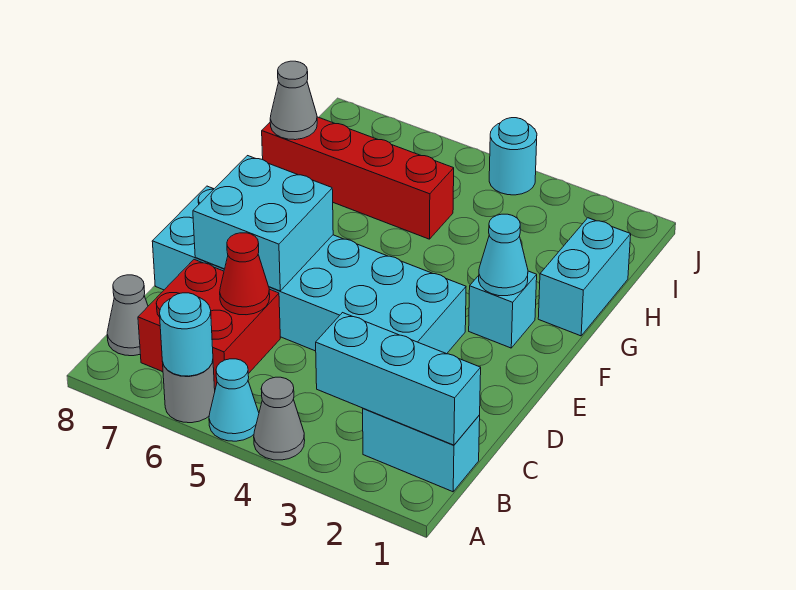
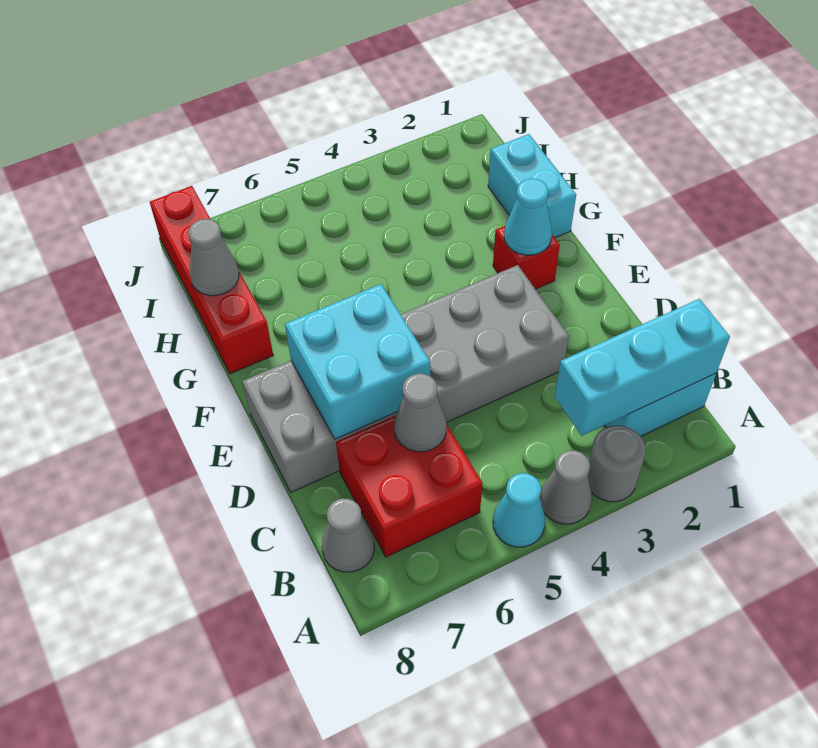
grey 1x1 round brick [163,361,215,423] -> grey 1x1 round brick moved to [588,426,646,502]
cyan 1x1 round brick [160,293,213,376] -> none
red 1x1 cone [220,233,270,315] -> grey 1x1 cone [394,374,446,452]
cyan 2x6 brick [152,186,466,354] -> grey 2x6 brick [242,265,569,492]
cyan 1x1 brick [469,271,537,348] -> red 1x1 brick [493,226,560,289]
red 1x4 brick [262,117,454,239] -> red 1x4 brick turned to [150,186,273,374]
cyan 1x1 round brick [489,118,537,195] -> none

